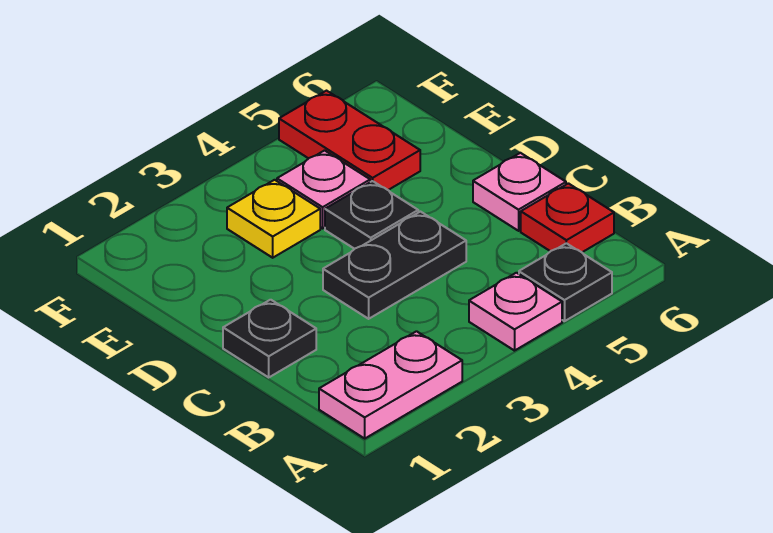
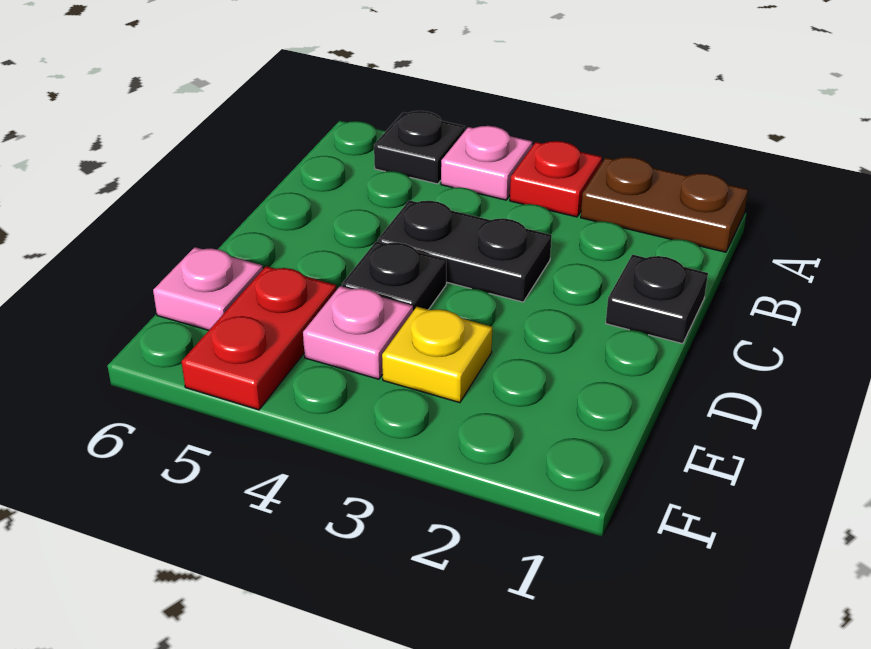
pink 1x2 plate [319,331,462,438] -> brown 1x2 plate [581,157,748,252]
red 1x1 plate [521,183,614,252] -> red 1x1 plate moved to [510,141,602,217]
pink 1x1 plate [473,153,566,231] -> pink 1x1 plate moved to [153,247,263,330]

